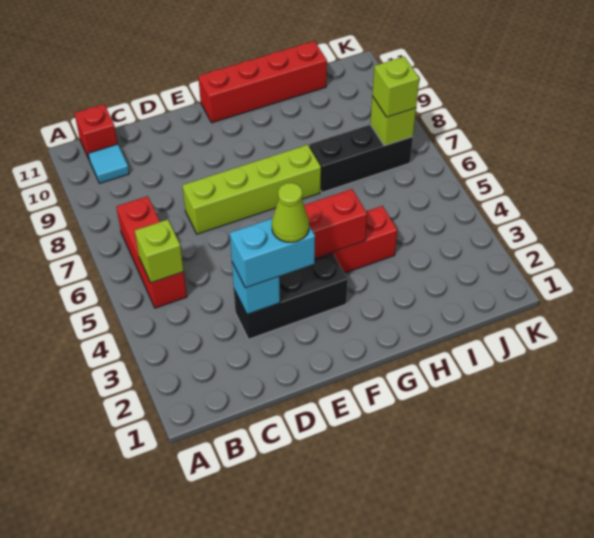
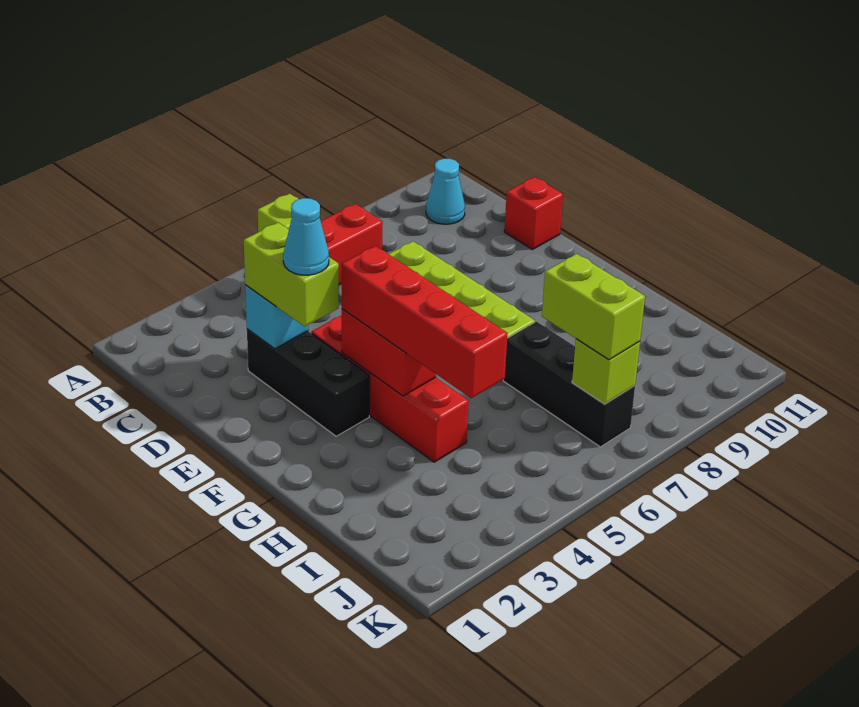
cyan 1x1 tile [88,144,129,183] -> cyan 1x1 cone [426,159,465,224]
red 1x1 brick [74,104,118,159] -> red 1x1 brick moved to [504,177,563,249]
cyan 1x2 brick [230,219,315,288] -> lime 1x2 brick [244,223,339,327]
lime 1x1 cone [272,183,309,242] -> cyan 1x1 cone [283,198,329,275]
red 1x4 brick [198,41,327,123] -> red 1x4 brick moved to [342,246,508,398]
lime 1x1 brick [372,57,420,117] -> lime 1x2 brick [542,254,645,360]

